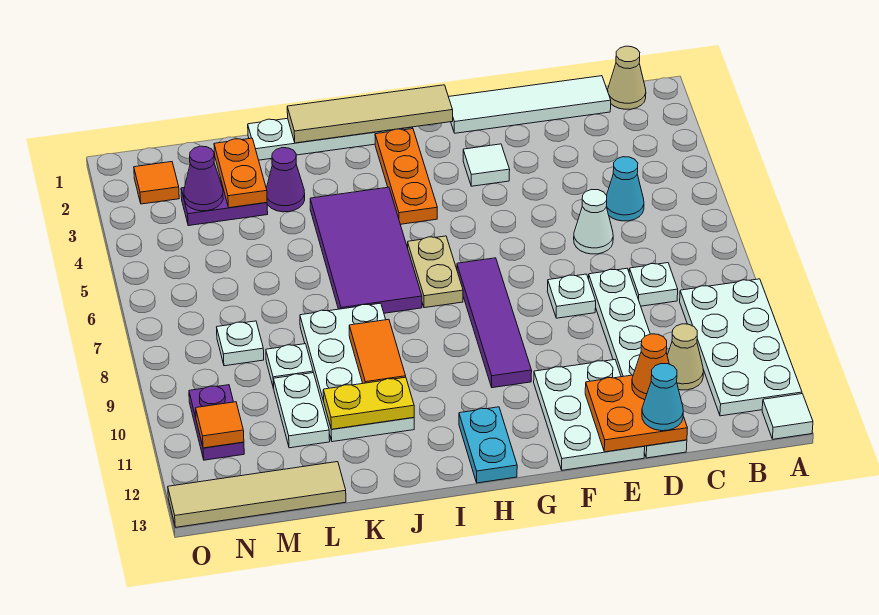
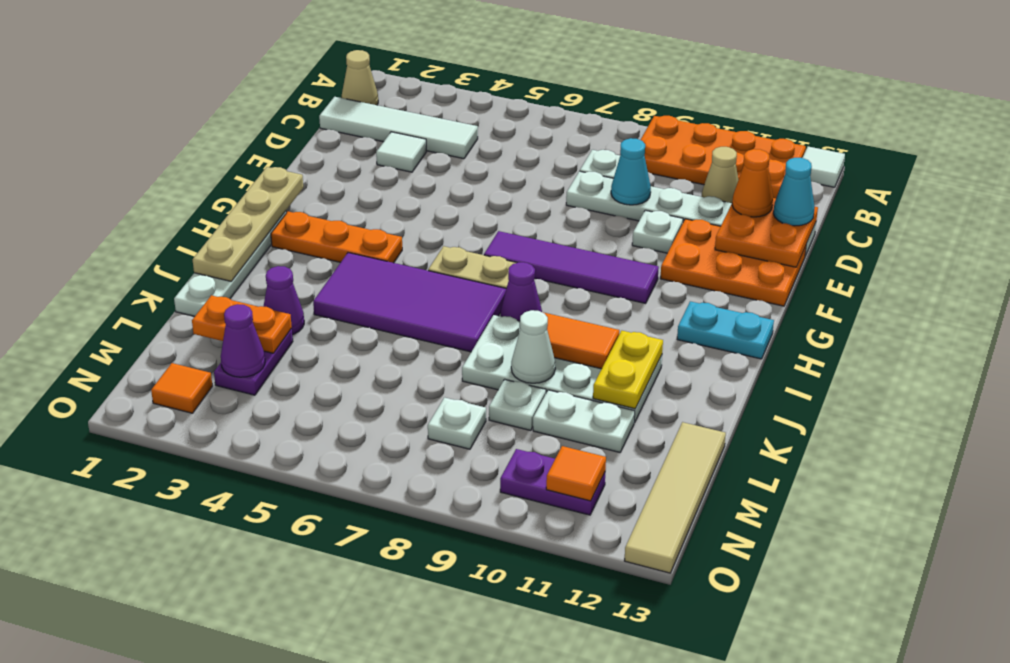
white 2x4 plate [680,279,802,416] -> orange 2x4 plate [641,116,806,198]
white 1x4 tile [449,76,611,133] -> white 1x4 tile turned to [319,97,478,159]
cyan 1x1 cone [606,157,644,221] -> cyan 1x1 cone moved to [611,138,651,205]
white 1x1 cone [574,190,613,254] -> white 1x1 cone moved to [511,310,555,383]
white 1x1 plate [547,274,596,318] -> white 1x1 plate moved to [632,210,683,253]
white 2x3 plate [534,360,645,470] -> orange 2x3 plate [660,219,806,306]
white 1x1 tile [463,144,510,186] -> white 1x1 tile moved to [376,132,427,172]
tan 1x4 tile [287,85,453,143] -> tan 1x4 plate [193,167,303,281]
none -> purple 1x1 cone [500,262,542,321]

